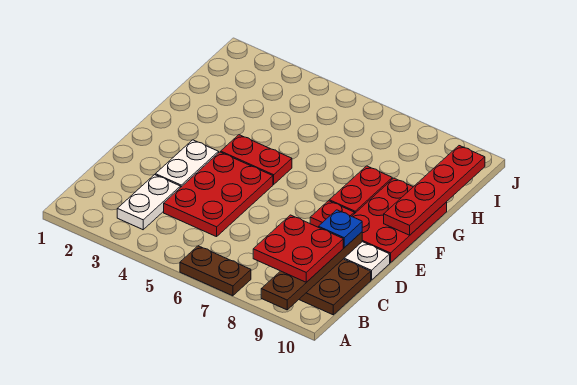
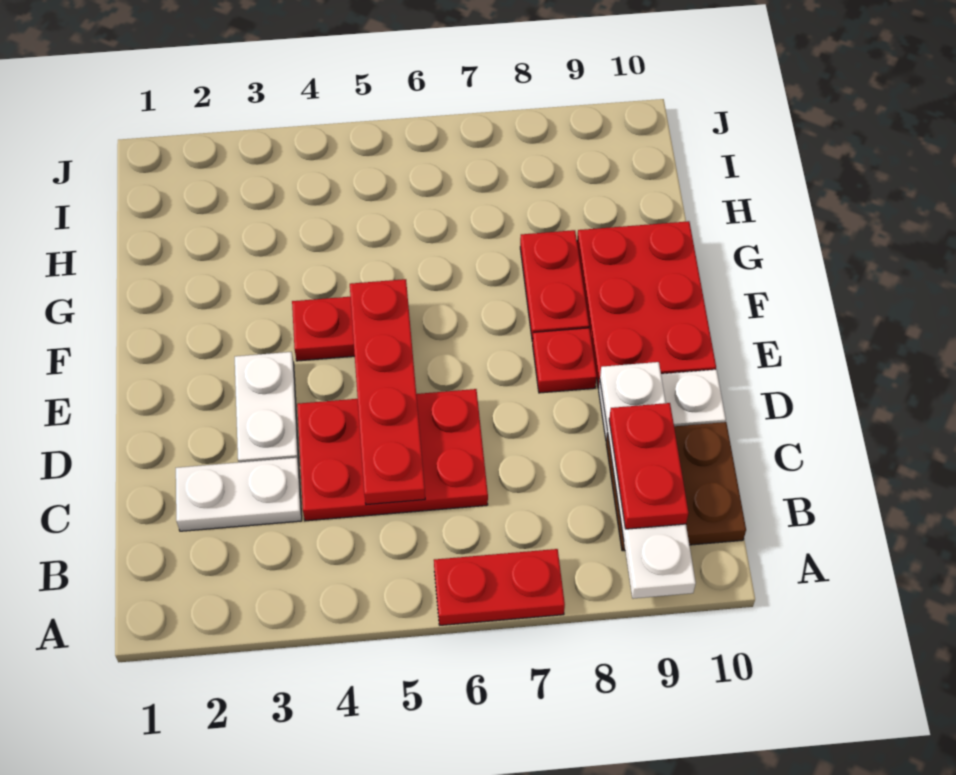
brown 1x2 plate [180,246,251,296] -> red 1x2 plate [434,549,565,625]
brown 1x4 plate [261,232,362,310] -> white 1x4 plate [600,362,696,599]
white 1x2 plate [117,175,180,230] -> white 1x2 plate turned to [176,458,302,531]
red 2x2 plate [253,215,343,282] -> red 1x2 plate [609,403,688,529]
red 2x3 plate [164,152,273,237] -> red 2x3 plate turned to [297,389,488,521]
blue 1x1 plate [318,210,362,248] -> none
red 1x4 plate [384,146,485,235] -> red 1x4 plate moved to [350,279,425,505]

